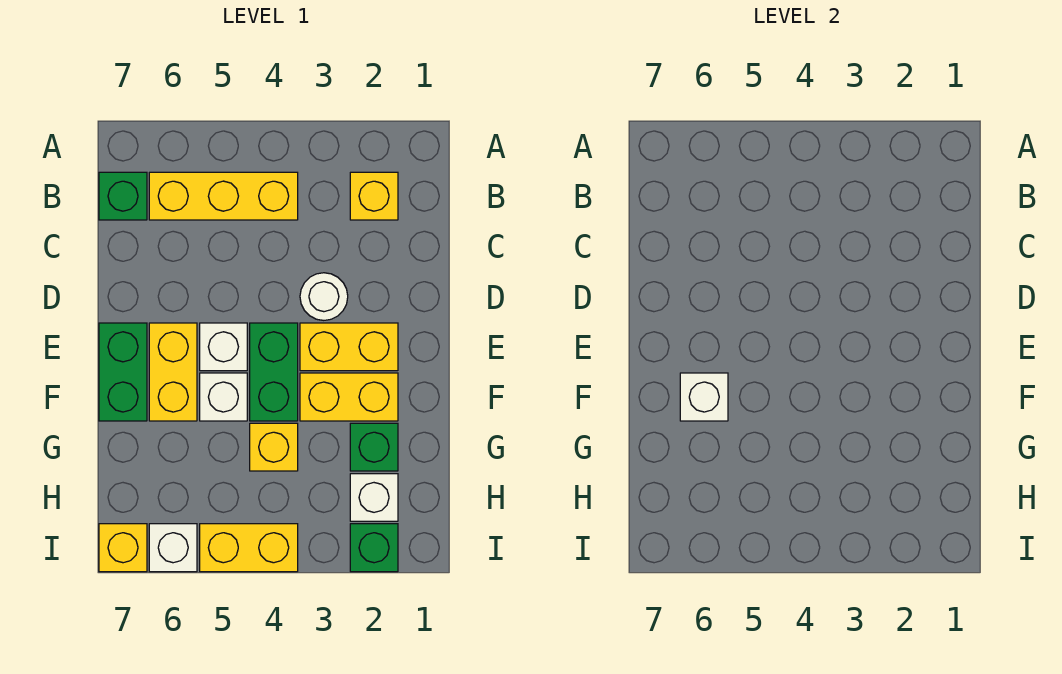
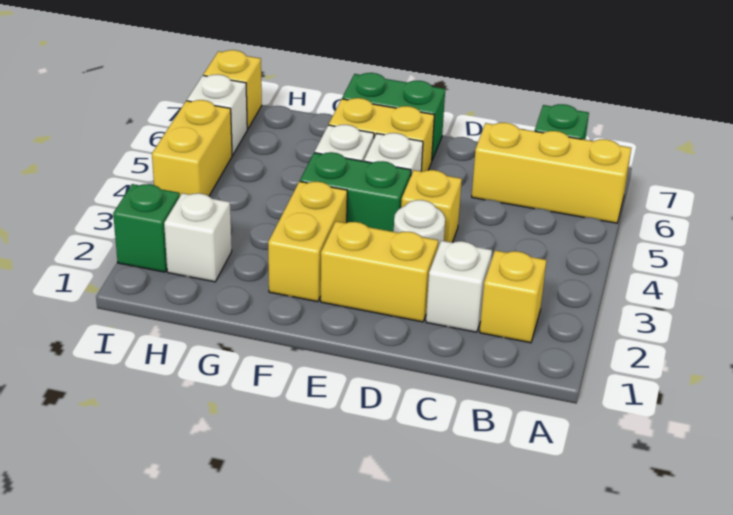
yellow 1x3 brick [149,172,298,220] -> yellow 1x3 brick turned to [472,123,631,223]
yellow 1x2 brick [300,323,398,371] -> yellow 1x2 brick turned to [321,221,438,322]
white 1x1 brick [680,373,728,421] -> white 1x1 brick moved to [426,241,492,332]
green 1x1 brick [350,423,398,471] -> none
yellow 1x1 brick [250,423,298,471] -> yellow 1x1 brick moved to [401,170,462,243]

